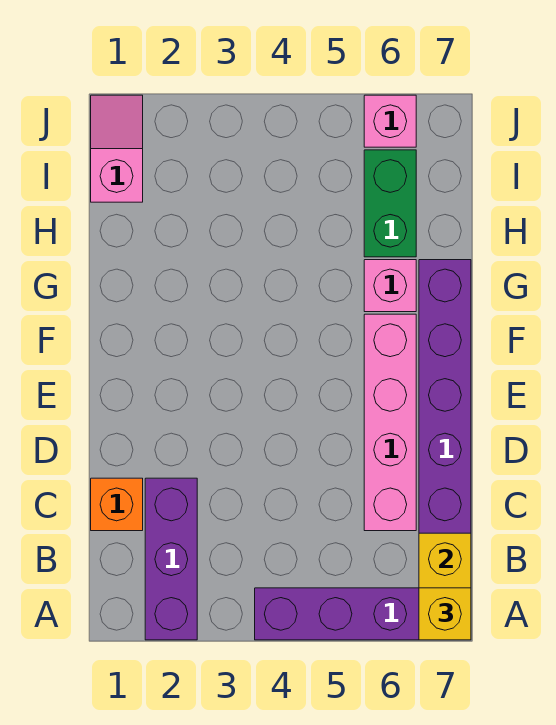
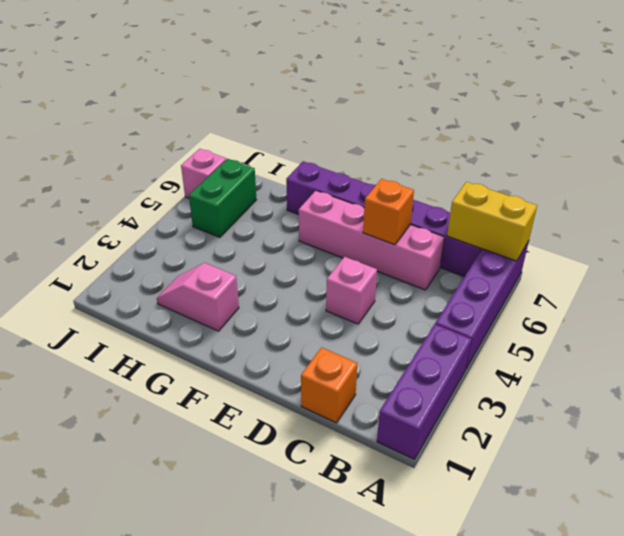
purple 1x3 brick [145,478,197,640] -> purple 1x3 brick turned to [377,324,471,459]
yellow 1x1 brick [419,588,471,640] -> none
none -> orange 1x1 brick [363,179,414,245]
pink 1x1 brick [364,260,416,312] -> pink 1x1 brick moved to [326,257,377,324]
green 1x2 brick [364,150,416,257] -> green 1x2 brick turned to [189,159,256,237]
pink 1x2 slope [91,95,143,202] -> pink 1x2 slope moved to [157,263,239,331]

